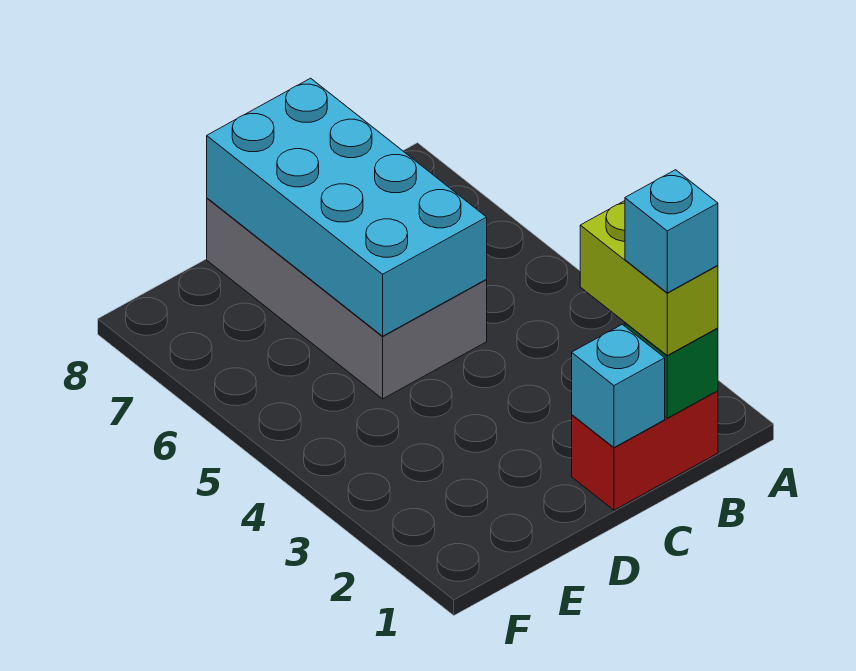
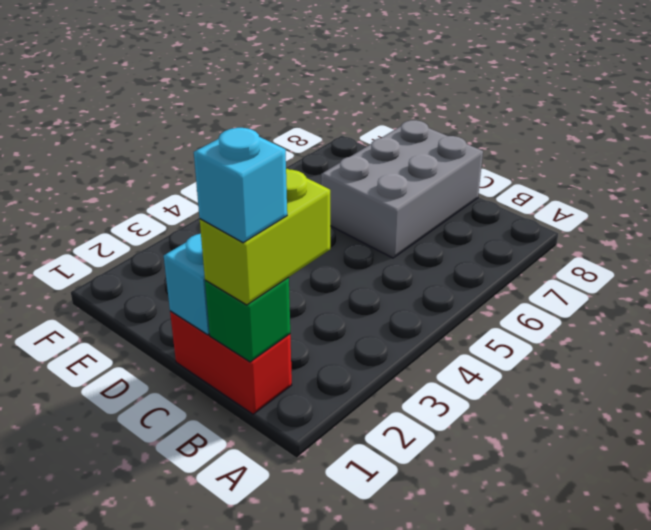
grey 2x4 brick [207,198,487,399] -> grey 2x3 brick [321,120,483,258]
cyan 2x4 brick [207,78,487,336] -> none

